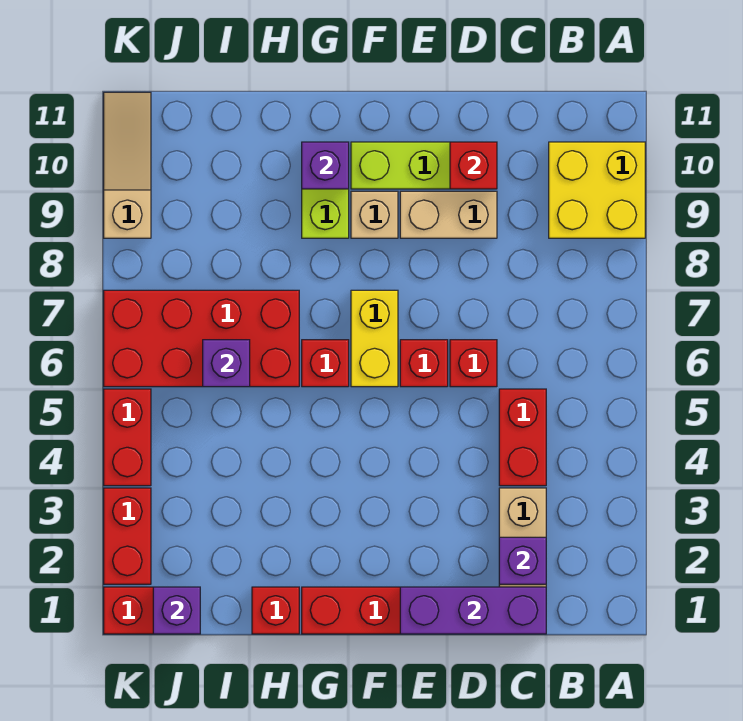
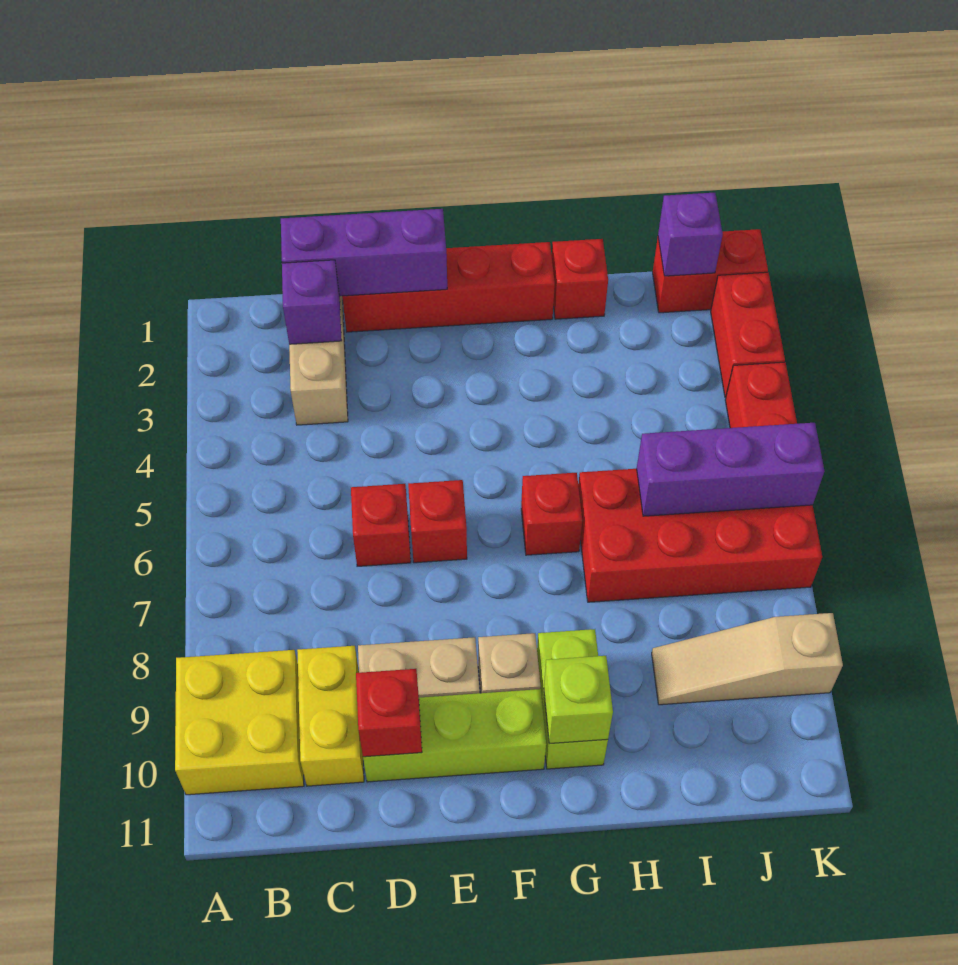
red 1x2 brick [499,389,546,486] -> none
yellow 1x2 brick [351,290,398,387] -> yellow 1x2 brick moved to [297,646,364,786]
purple 1x1 brick [302,142,349,189] -> lime 1x1 brick [544,656,613,744]
purple 1x1 brick [203,340,250,387] -> purple 1x3 brick [637,423,824,516]
tan 1x3 slope [104,92,151,238] -> tan 1x3 slope turned to [652,613,843,705]

